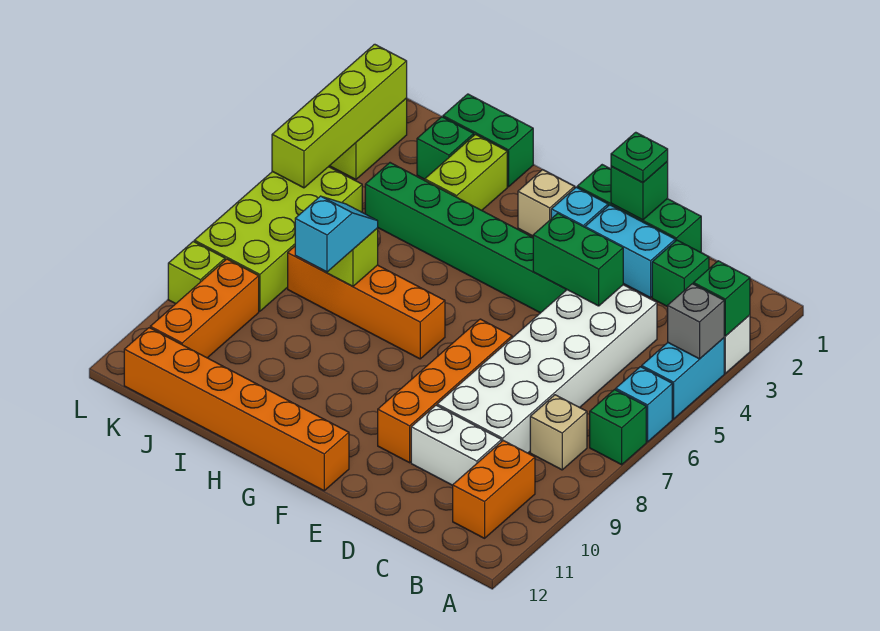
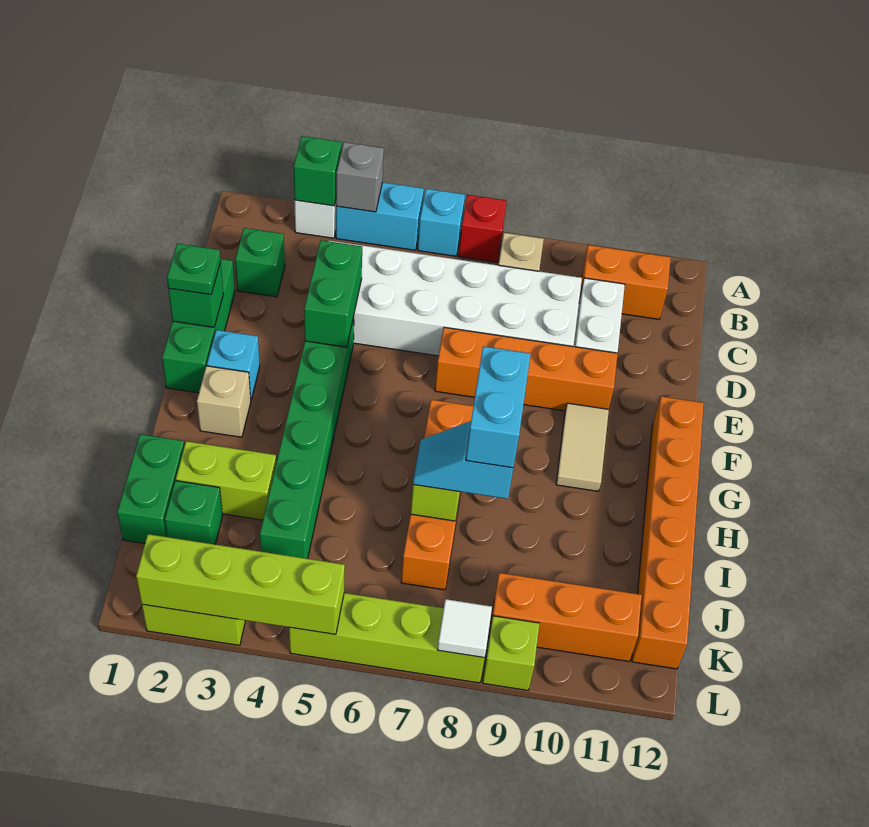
green 1x1 brick [590,390,646,465] -> red 1x1 brick [459,195,507,262]
cyan 1x2 brick [585,205,675,298] -> cyan 1x2 brick moved to [466,346,530,468]
none -> tan 1x2 tile [556,403,609,491]
lime 2x4 brick [194,167,362,311] -> lime 1x4 brick [289,593,485,683]
none -> white 1x1 tile [437,599,492,658]

